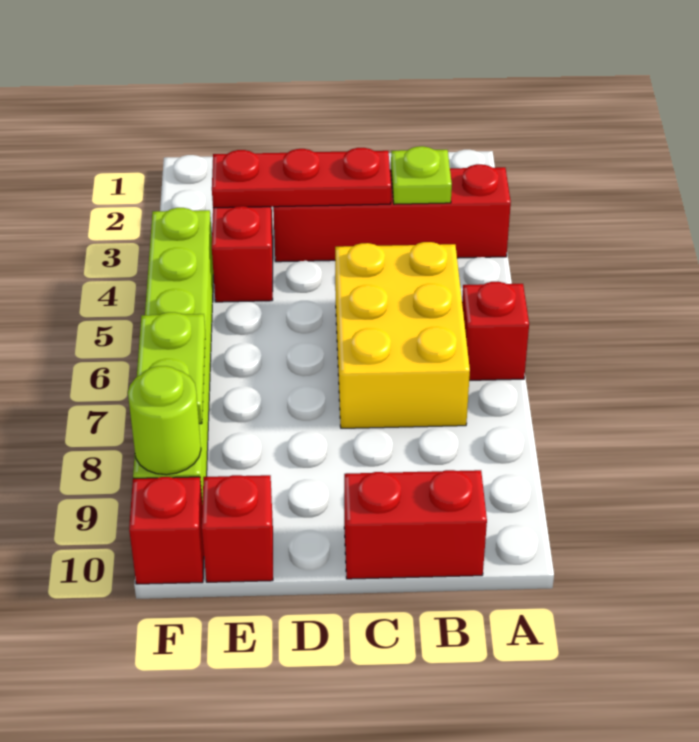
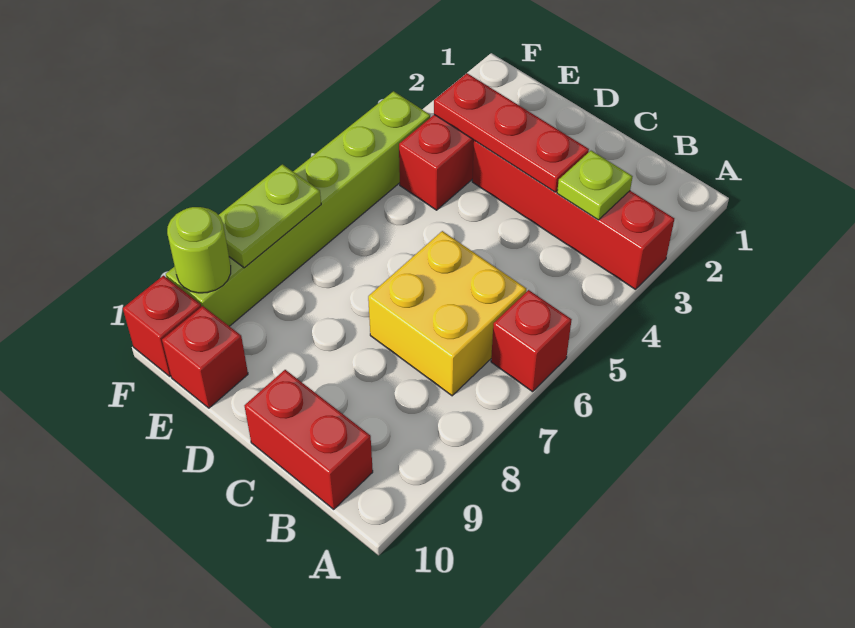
yellow 2x3 brick [335,242,470,428] -> yellow 2x2 brick [368,231,526,396]

